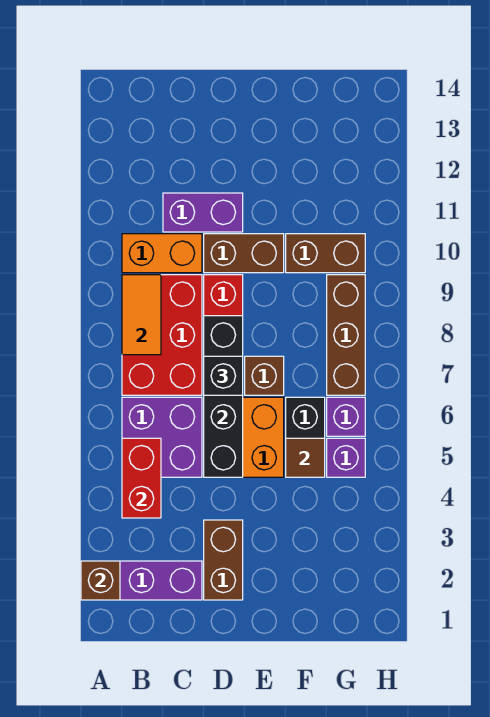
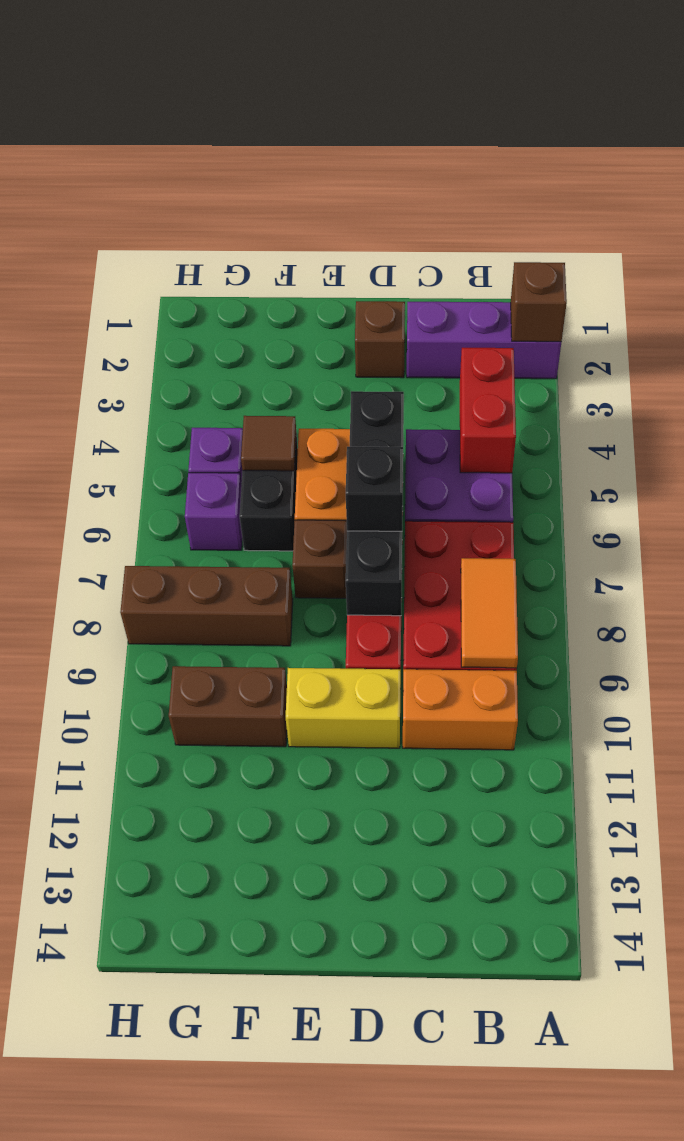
purple 1x2 brick [163,193,243,232] -> none
brown 1x2 brick [204,520,243,600] -> brown 1x1 brick [355,301,405,378]
brown 1x2 brick [204,234,284,273] -> yellow 1x2 brick [286,668,401,748]
brown 1x3 brick [327,275,365,395] -> brown 1x3 brick turned to [120,566,293,646]

